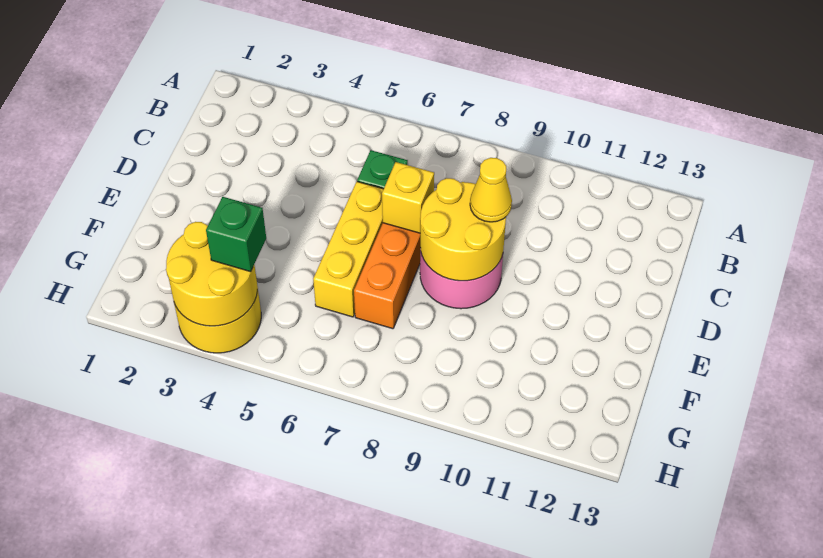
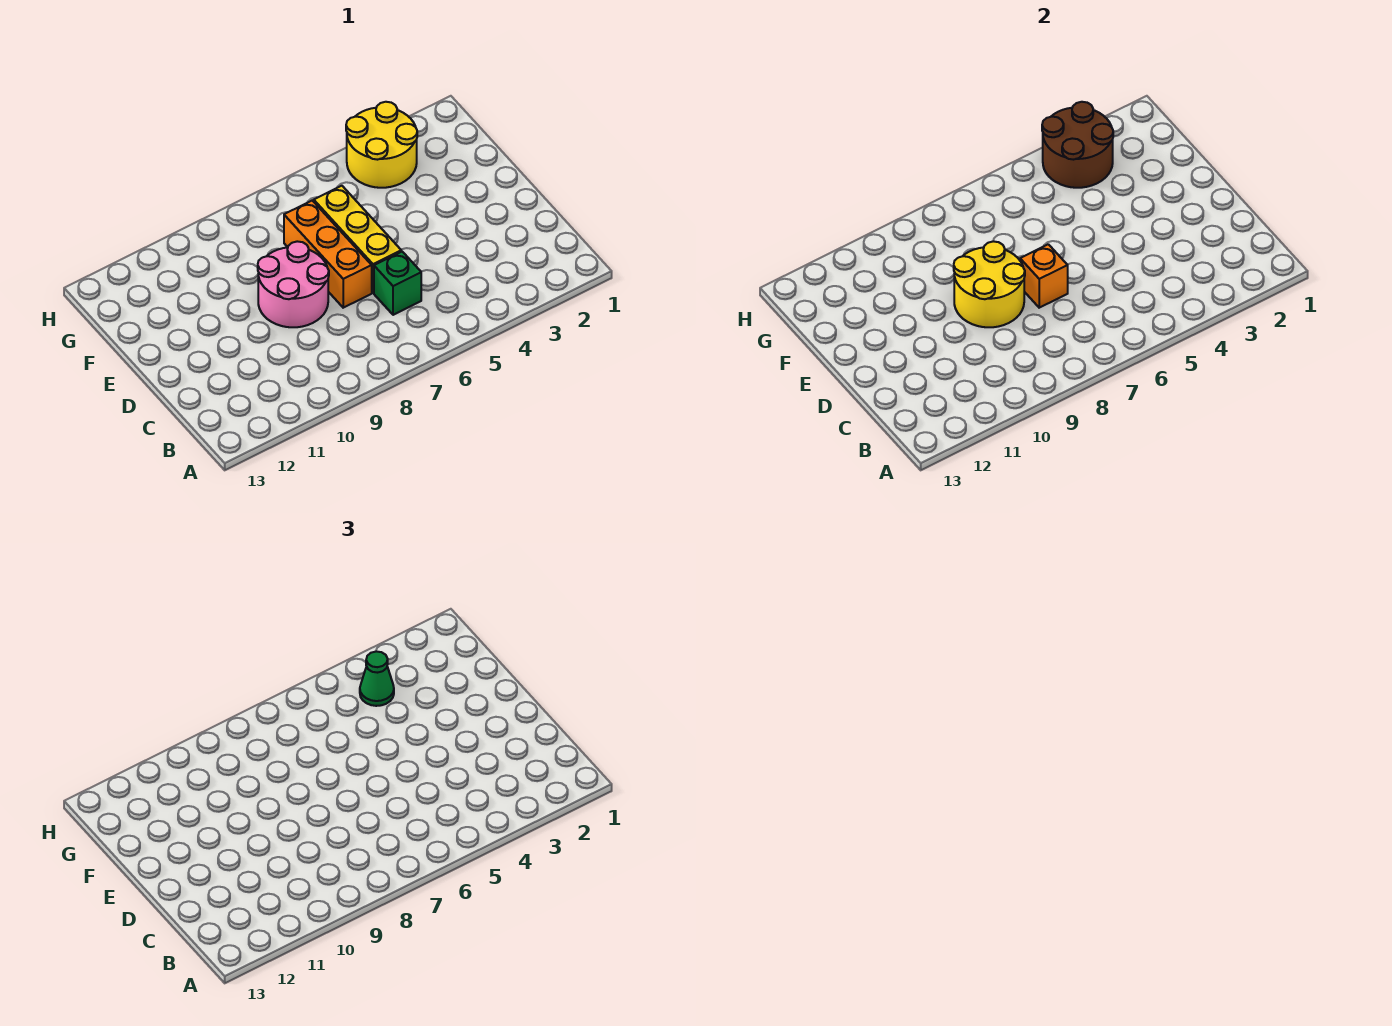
yellow 1x1 brick [382,162,434,233] -> orange 1x1 brick [1020,244,1068,308]
yellow 1x1 cone [470,158,512,222] -> none
yellow 2x2 round brick [166,222,257,326] -> brown 2x2 round brick [1042,102,1113,188]
green 1x1 brick [206,197,266,272] -> green 1x1 cone [360,651,394,706]

